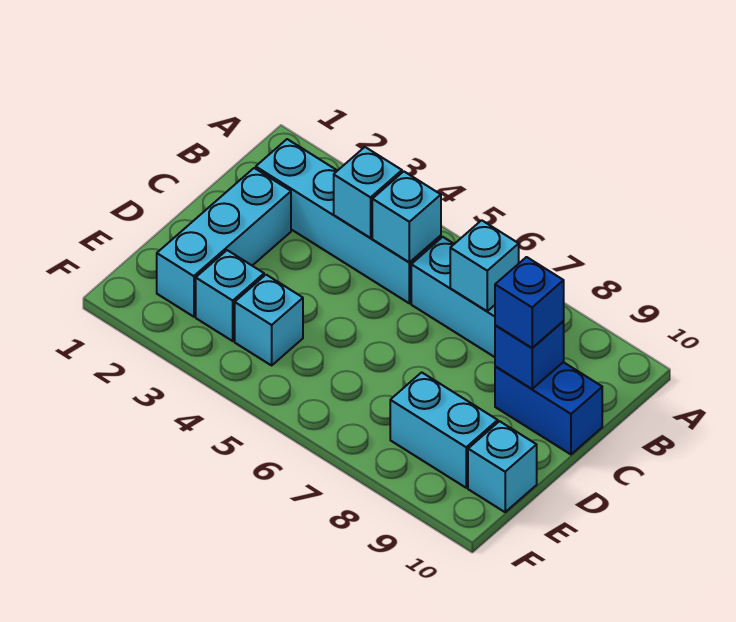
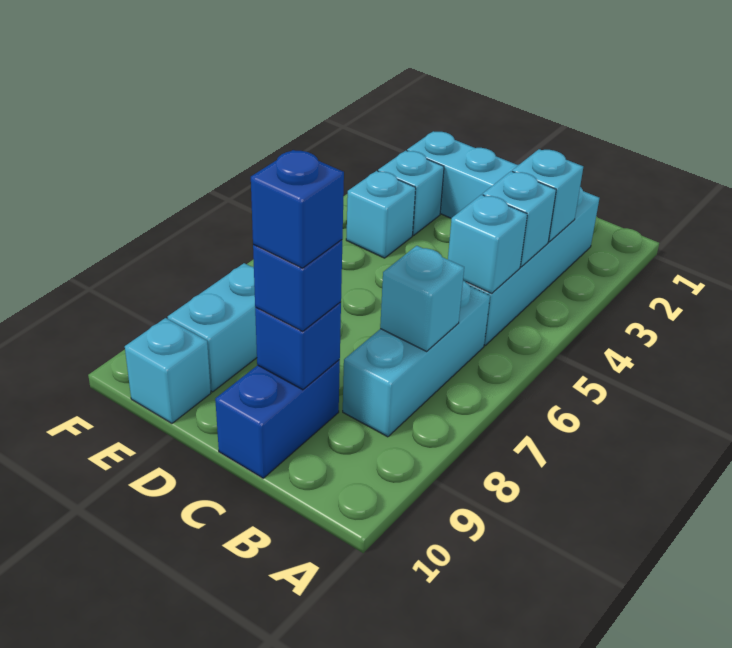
none -> cyan 1x1 brick [512,149,583,242]
none -> blue 1x1 brick [251,150,344,268]

